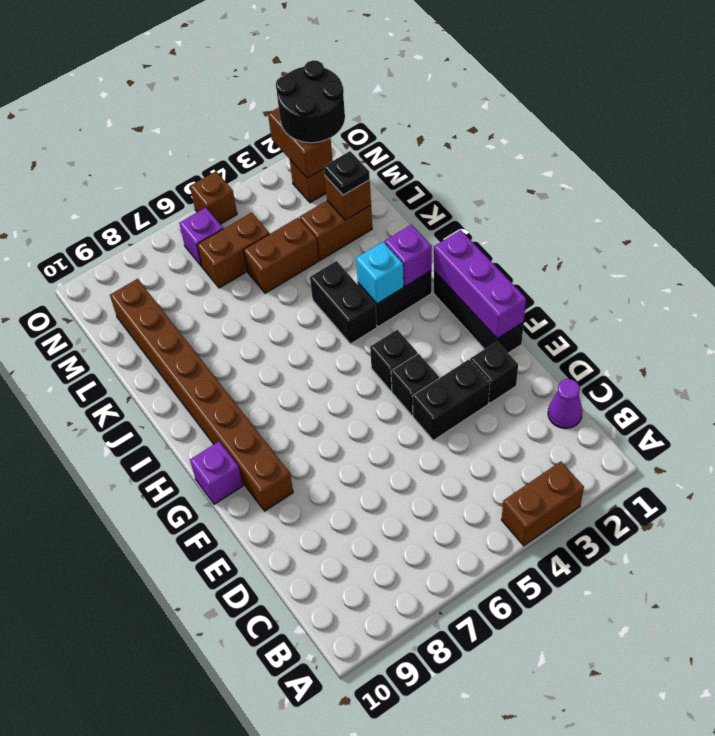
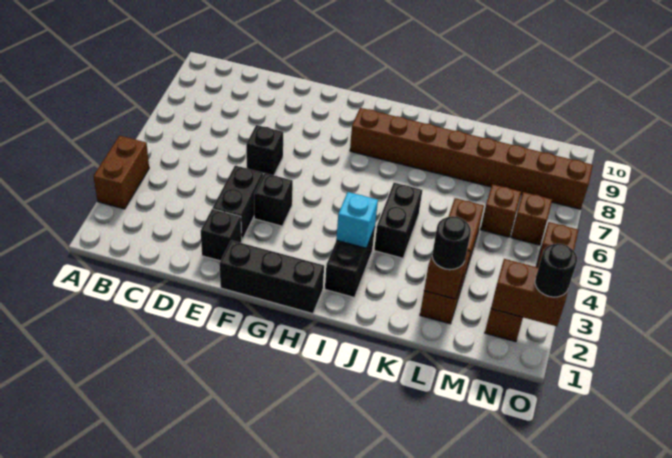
purple 1x1 cone [548,379,583,428] -> none
purple 1x3 brick [434,230,526,339] -> none
brown 1x8 brick [110,279,293,511] -> brown 1x8 brick moved to [350,108,593,209]
black 1x1 brick [370,330,417,391] -> black 1x1 brick moved to [246,125,283,175]
purple 1x1 brick [190,441,243,504] -> none
purple 1x1 brick [385,225,432,286] -> none
black 1x2 brick [310,261,377,344] -> black 1x2 brick turned to [374,183,422,258]
black 1x1 plate [324,151,370,195] -> black 1x1 round brick [432,216,471,270]
brown 1x2 brick [197,213,270,288] -> brown 1x1 brick [481,184,521,237]
black 2x2 round brick [276,60,345,143] -> black 1x1 round brick [535,244,577,297]
purple 1x1 brick [179,208,223,266] -> brown 1x1 brick [511,192,552,245]

